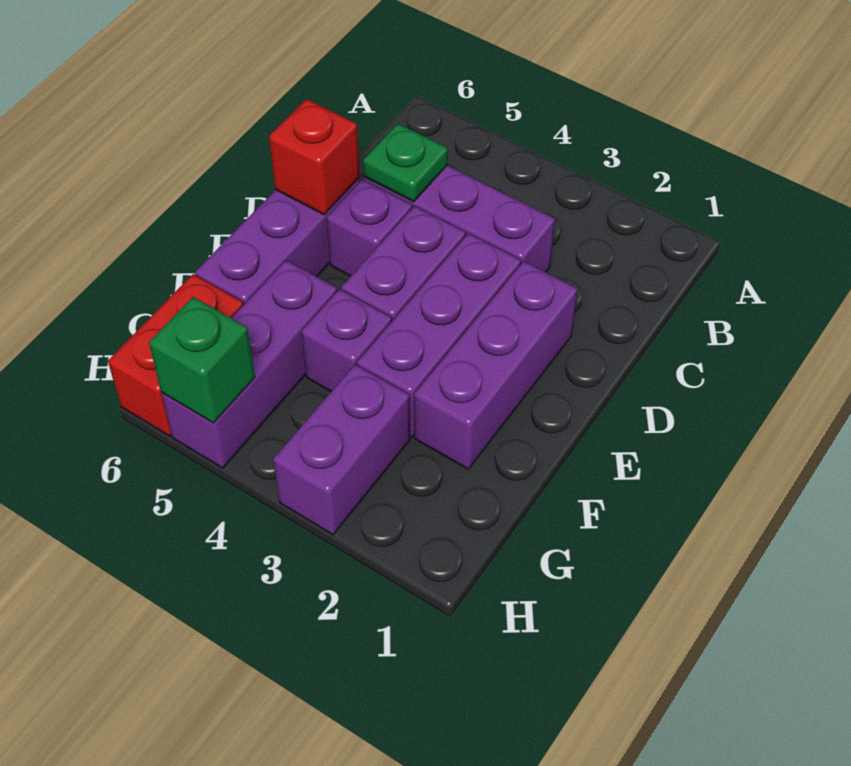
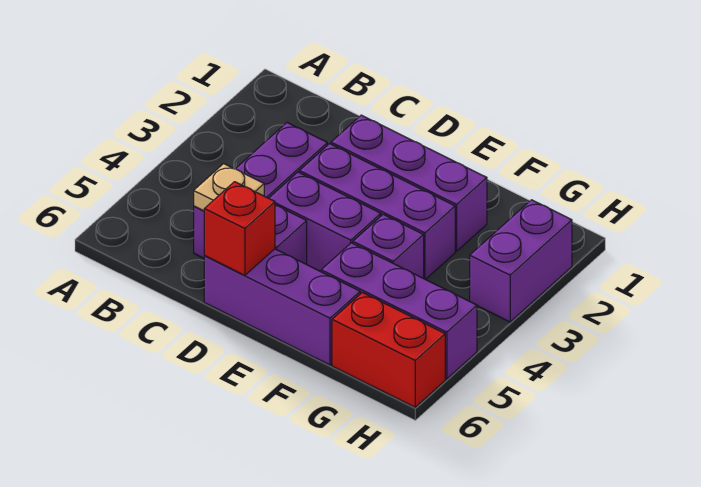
green 1x1 plate [363,124,448,202] -> tan 1x1 plate [194,164,264,211]
purple 1x2 brick [273,364,410,535] -> purple 1x2 brick turned to [470,200,572,322]
green 1x1 brick [149,297,255,423] -> none

